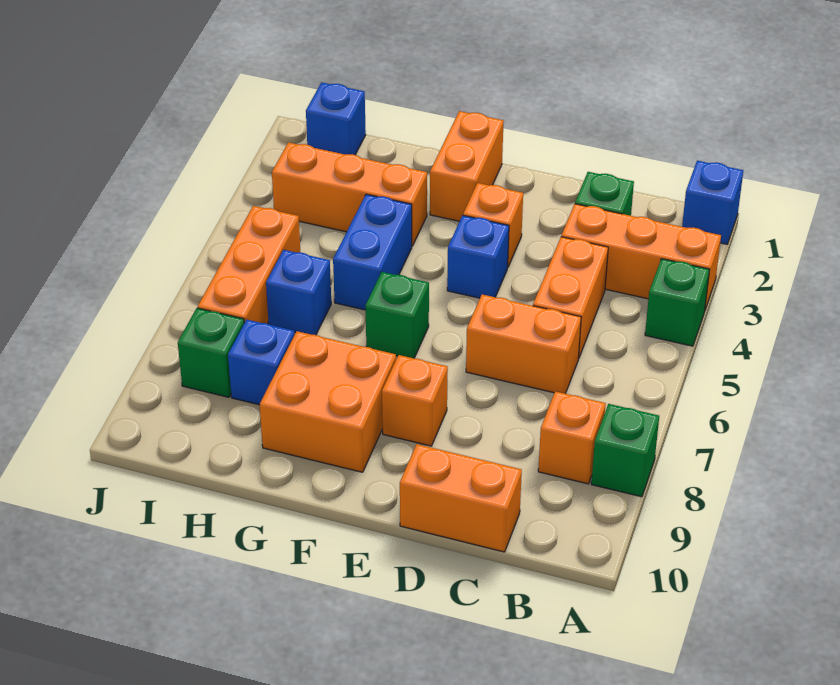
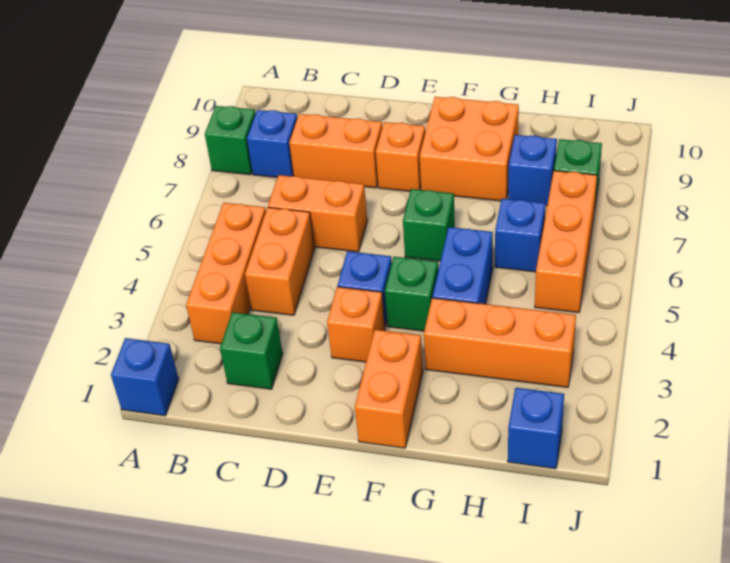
orange 1x3 brick [561,204,721,310] -> orange 1x3 brick turned to [186,203,266,344]
green 1x1 brick [645,259,710,346] -> green 1x1 brick moved to [385,257,438,331]
orange 1x1 brick [538,391,606,484] -> blue 1x1 brick [247,110,297,177]
orange 1x2 brick [400,444,522,552] -> orange 1x2 brick moved to [289,114,382,188]

